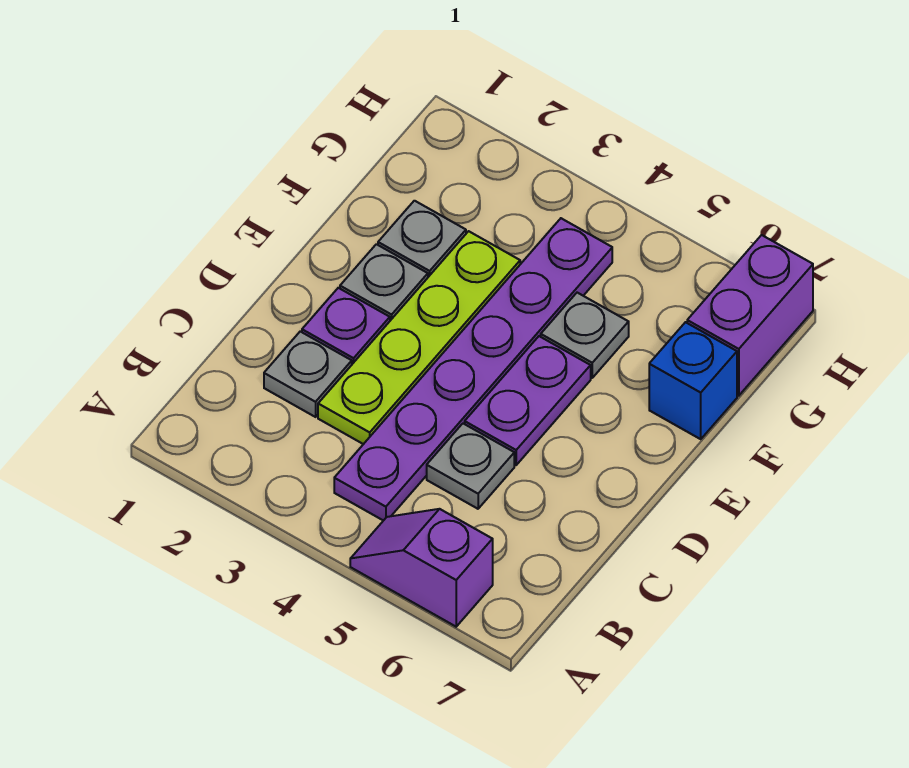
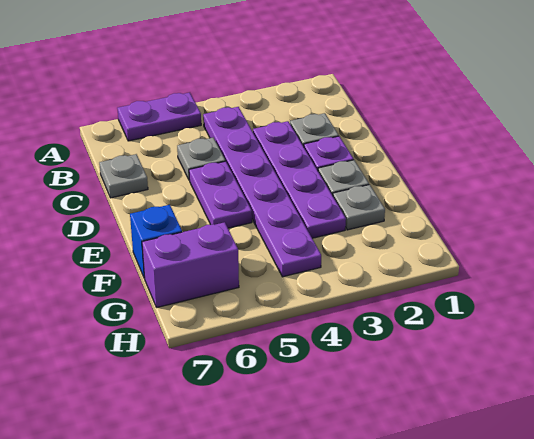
purple 1x2 slope [350,509,493,627] -> purple 1x2 plate [117,93,201,141]
lime 1x4 plate [318,231,520,444] -> purple 1x4 plate [253,121,346,238]
grey 1x1 plate [541,293,629,378] -> grey 1x1 plate moved to [99,154,148,198]
purple 1x2 brick [687,235,813,396] -> purple 1x2 brick turned to [142,222,239,307]

